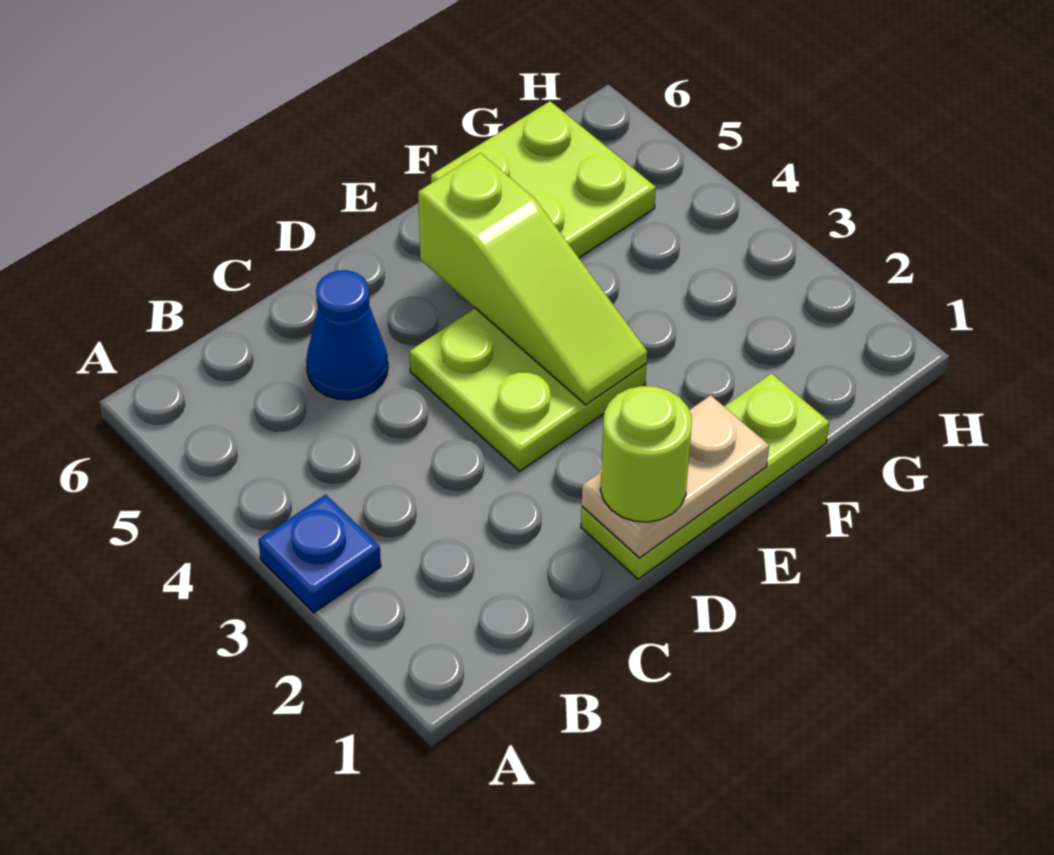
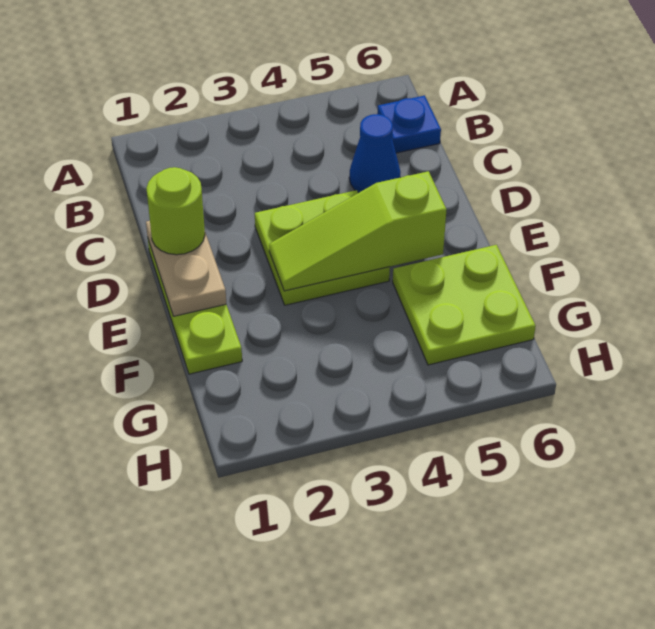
blue 1x1 plate [258,494,381,613] -> blue 1x1 plate moved to [377,95,441,153]

